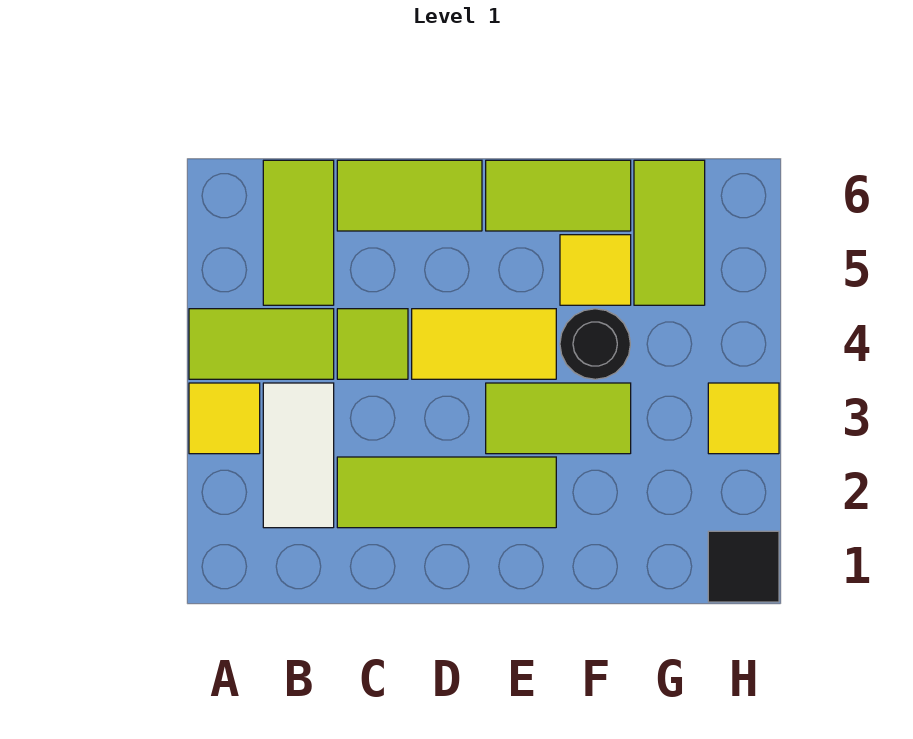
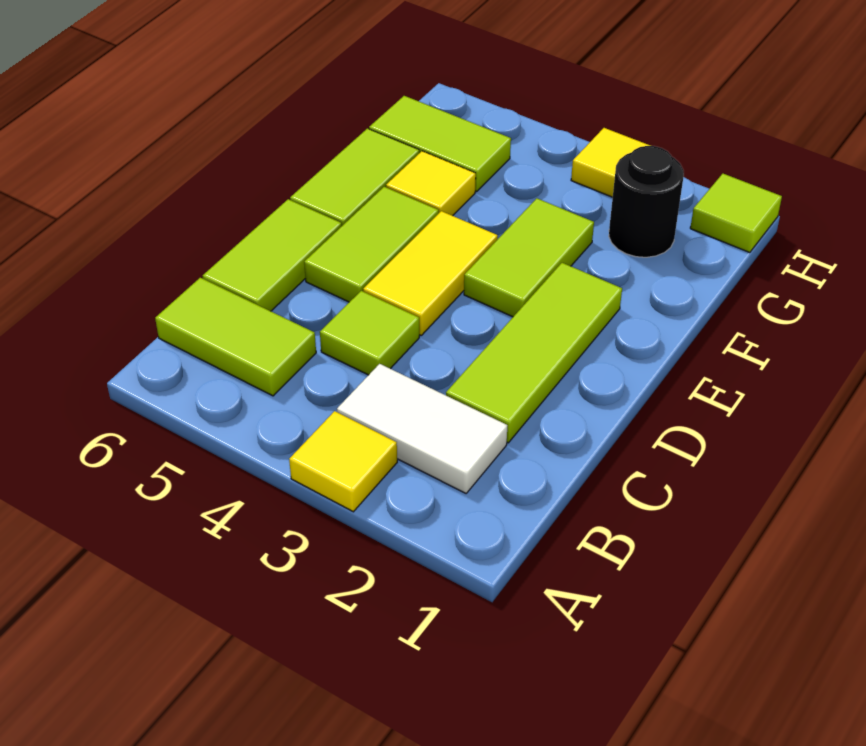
lime 1x2 tile [189,309,334,379] -> lime 1x2 tile moved to [304,187,439,302]
black 1x1 round brick [560,309,630,379] -> black 1x1 round brick moved to [609,146,684,257]
black 1x1 tile [708,531,779,602] -> lime 1x1 tile [690,174,782,253]

